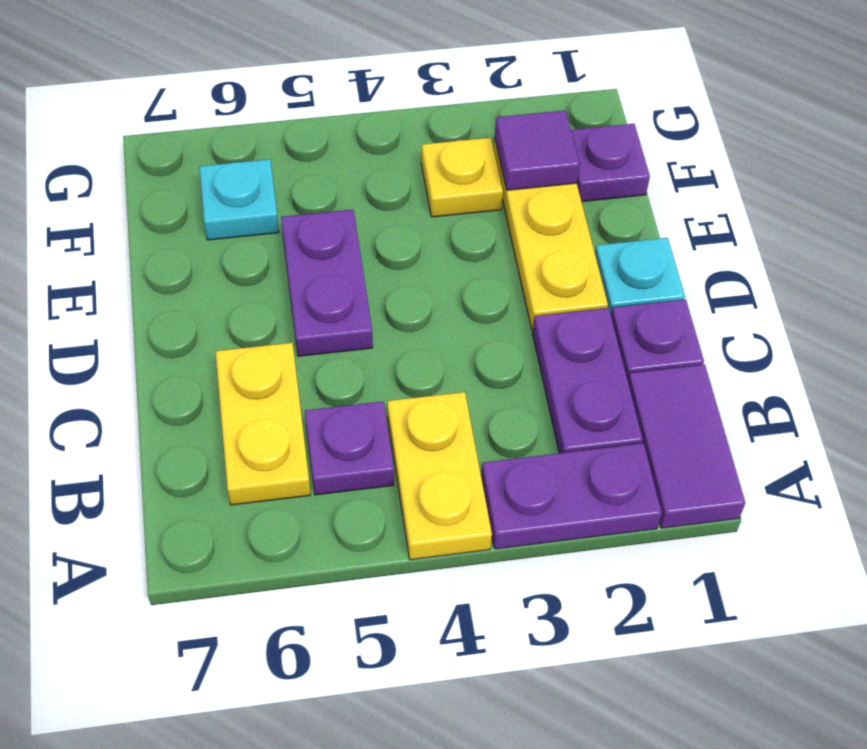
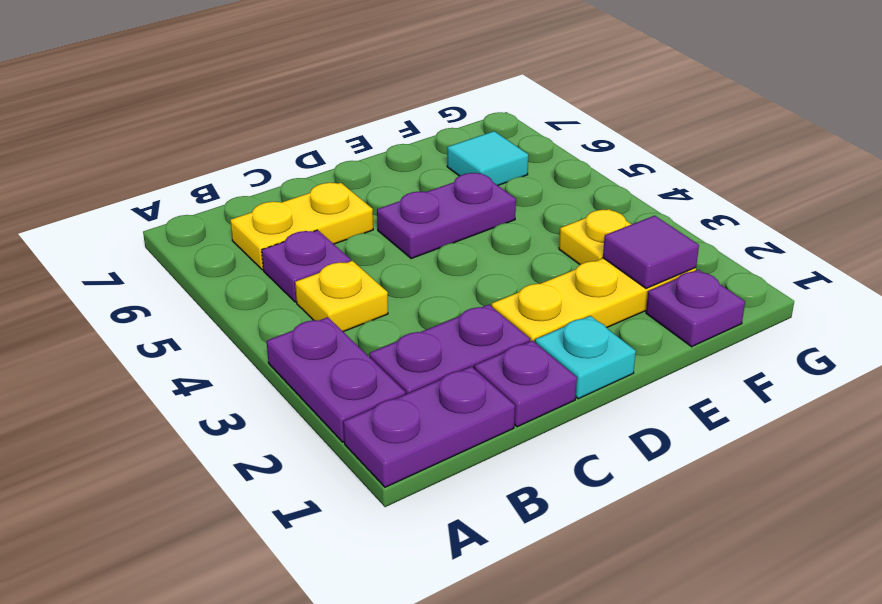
purple 1x2 tile [628,365,745,528] -> purple 1x2 plate [343,366,515,487]
yellow 1x2 plate [387,392,492,560] -> yellow 1x1 plate [295,261,388,332]
cyan 1x1 plate [199,159,279,240] -> cyan 1x1 tile [447,131,528,185]

